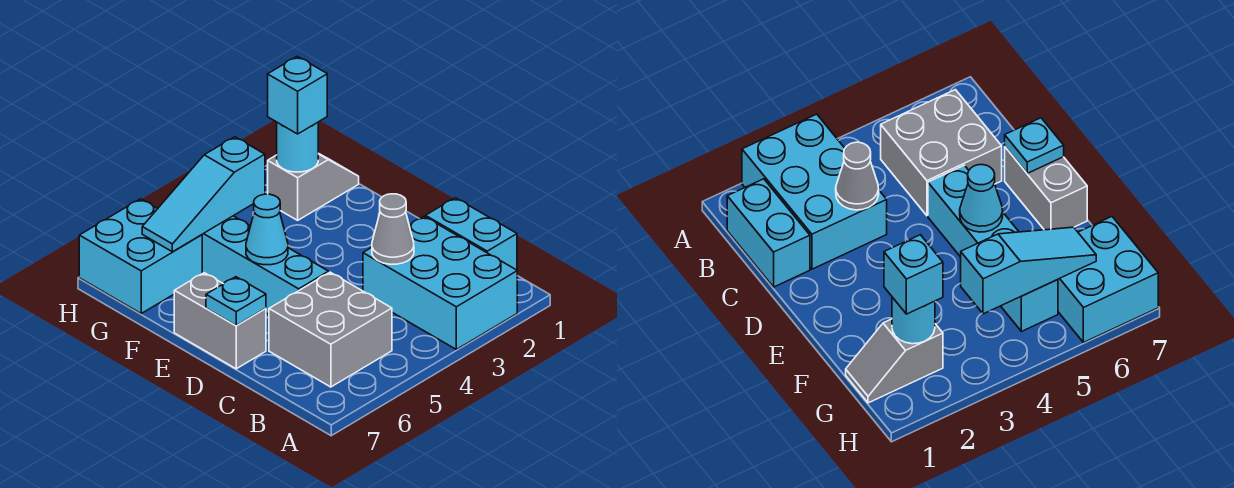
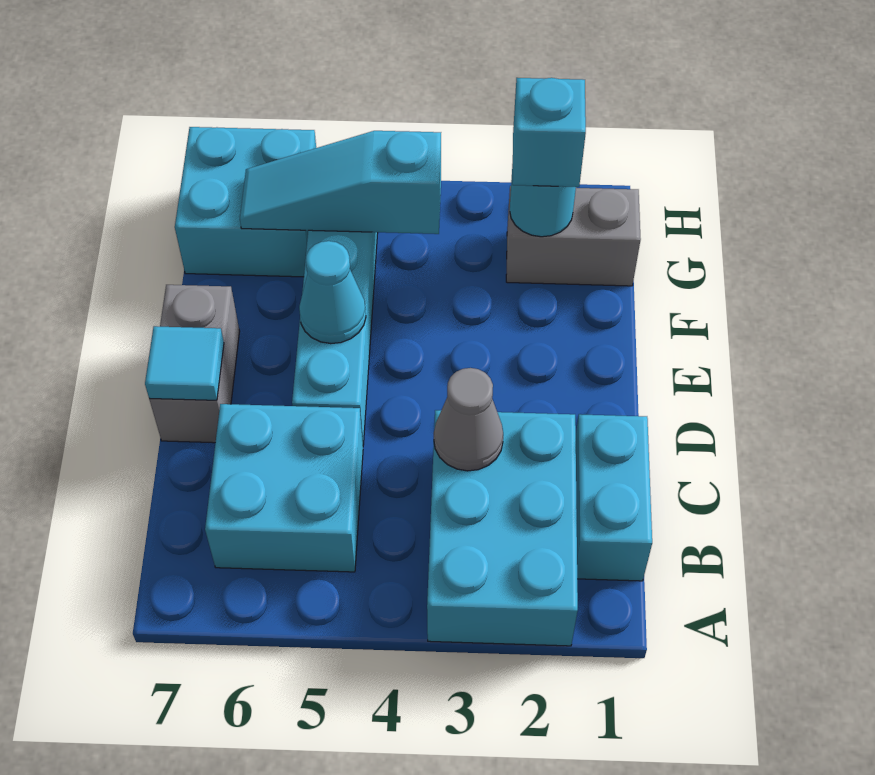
grey 2x2 brick [269,272,392,387] -> cyan 2x2 brick [205,404,363,572]
cyan 1x1 plate [206,277,266,326] -> cyan 1x1 tile [145,326,224,400]
grey 1x2 slope [268,153,359,220] -> grey 1x2 brick [506,186,641,286]

